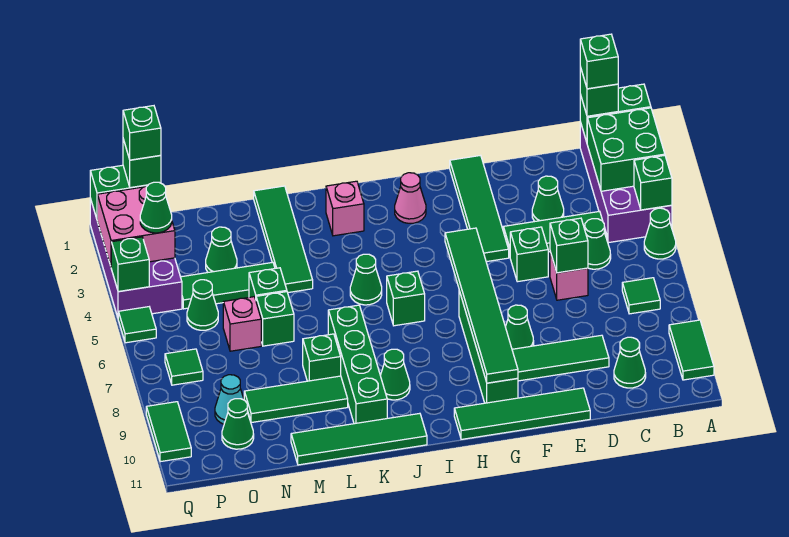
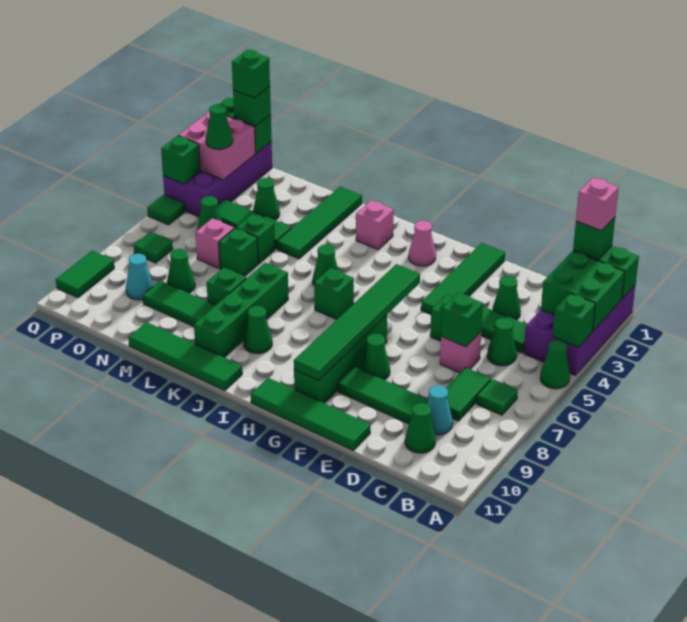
green 1x2 tile [669,320,714,380] -> green 1x2 tile moved to [446,367,491,421]
green 1x1 brick [580,34,618,89] -> pink 1x1 brick [576,178,619,231]
none -> cyan 1x1 cone [427,385,452,435]
green 1x1 cone [222,399,254,449] -> green 1x1 cone moved to [167,249,195,293]

